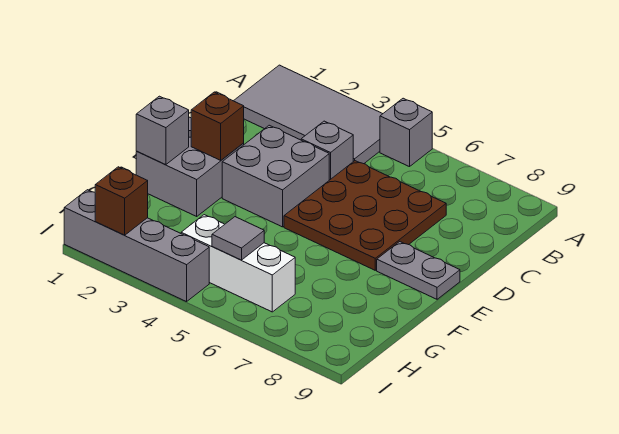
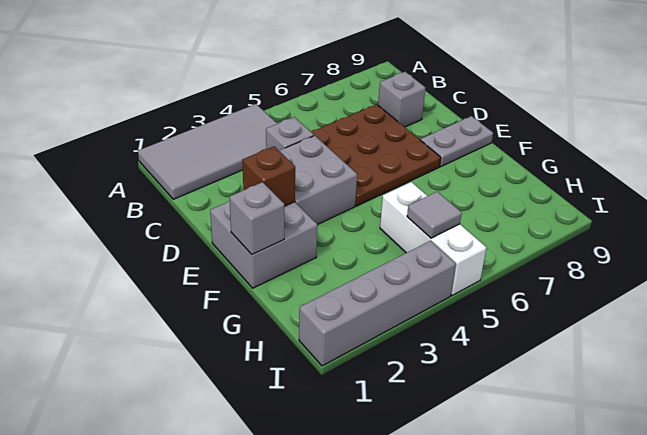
grey 1x1 brick [380,98,432,167] -> grey 1x1 brick moved to [378,72,425,127]
white 1x3 brick [181,215,295,312] -> white 1x3 brick turned to [380,182,486,295]
brown 1x1 brick [95,167,148,235] -> none

